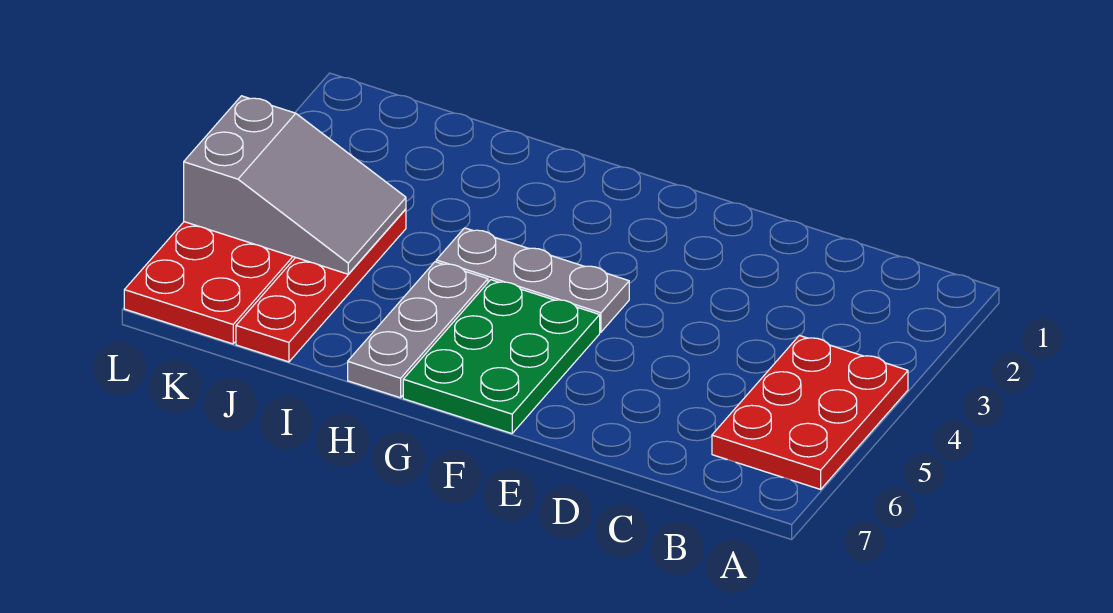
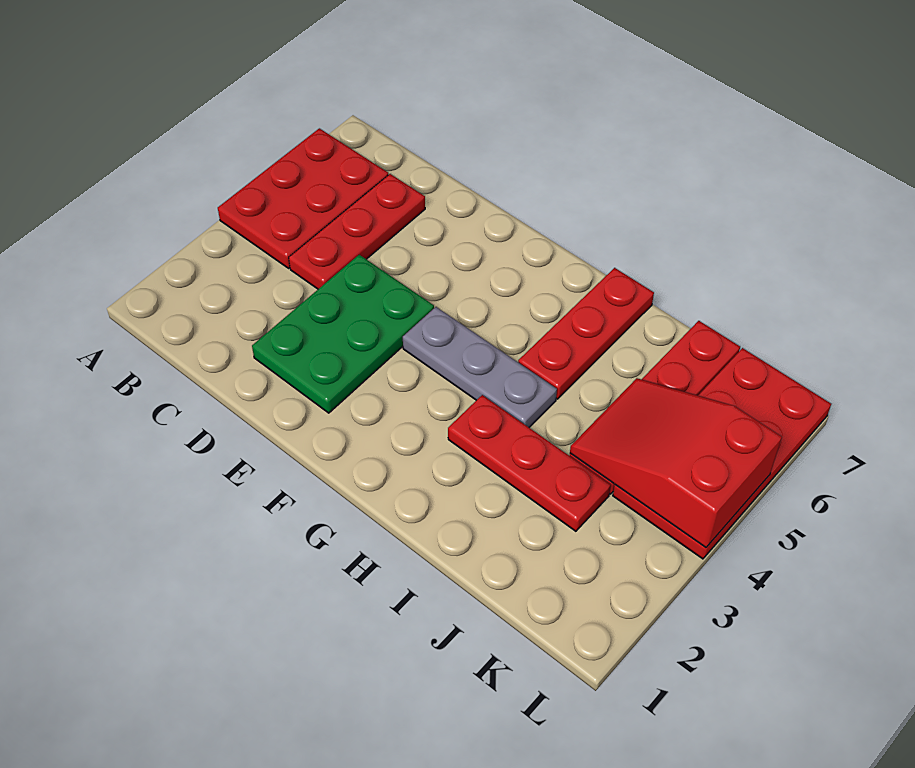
none -> red 1x3 plate [289,174,425,289]
green 2x3 plate [403,280,600,434] -> green 2x3 plate moved to [252,255,434,413]
none -> red 1x3 plate [448,395,611,531]
grey 1x3 plate [348,262,488,398] -> red 1x3 plate [518,268,654,399]
grey 2x3 slope [184,96,406,274] -> red 2x3 slope [570,378,782,547]

